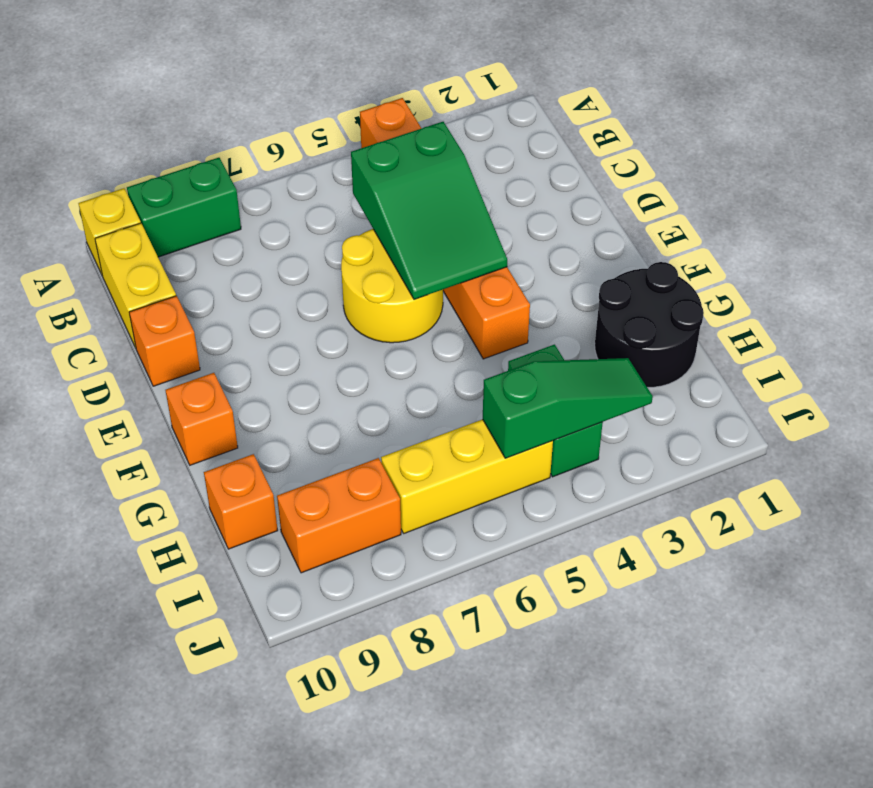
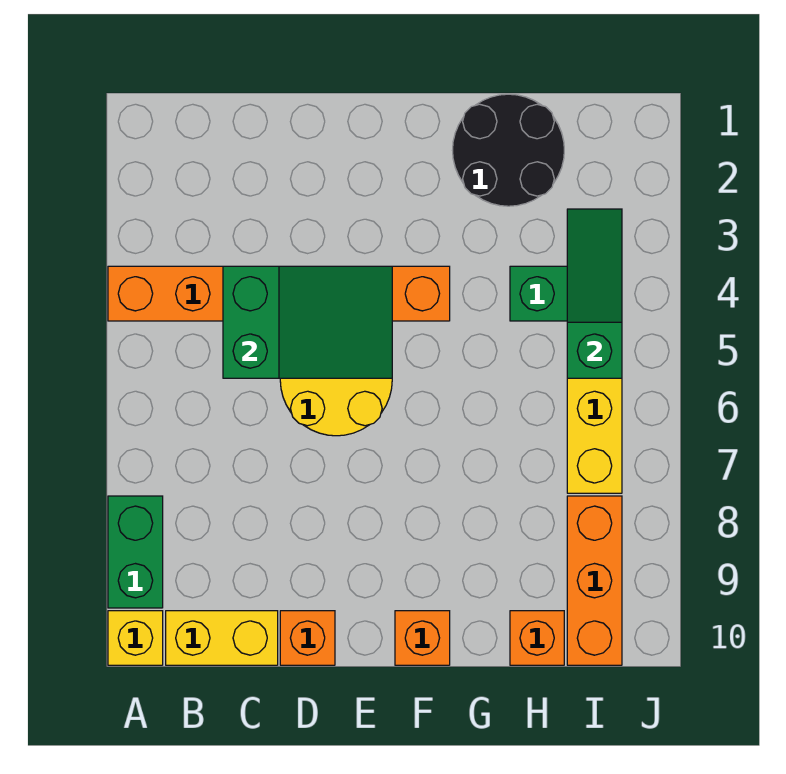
orange 1x2 brick [277,458,401,573] -> orange 1x3 brick [567,496,622,665]

